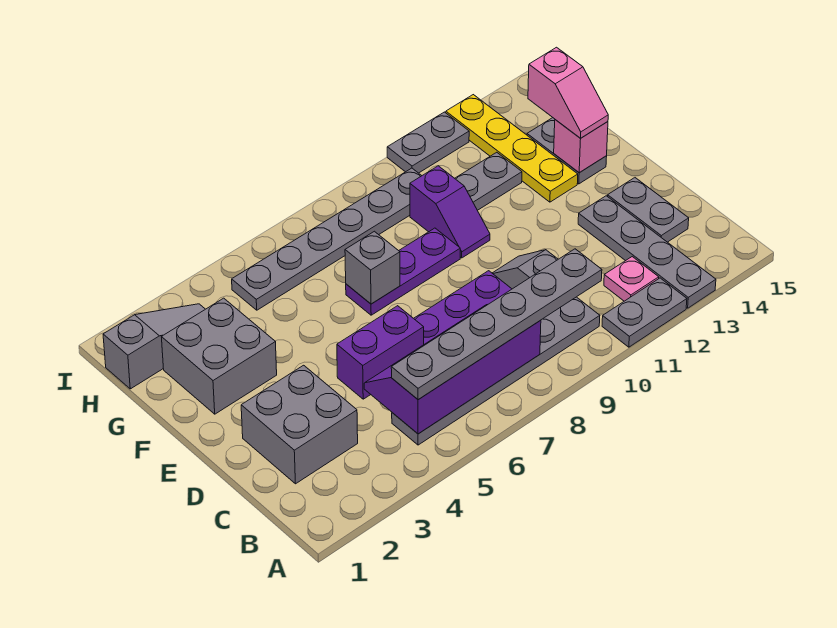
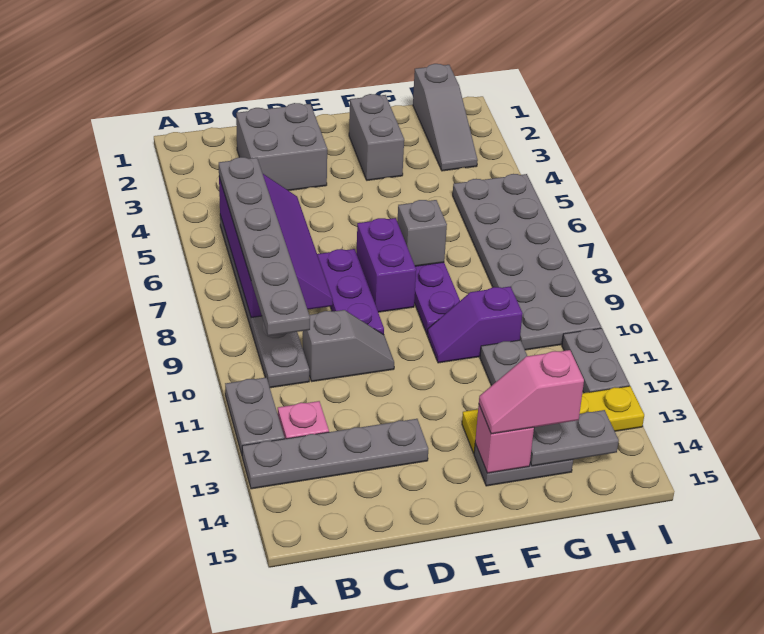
grey 1x2 plate [608,178,689,242] -> grey 1x2 plate moved to [530,410,619,466]
purple 1x2 brick [337,306,424,399] -> purple 1x2 brick moved to [356,218,416,312]
grey 2x2 brick [162,298,277,414] -> grey 1x2 brick [349,94,404,180]
grey 1x6 plate [232,168,422,310] -> grey 2x6 plate [453,174,601,350]

